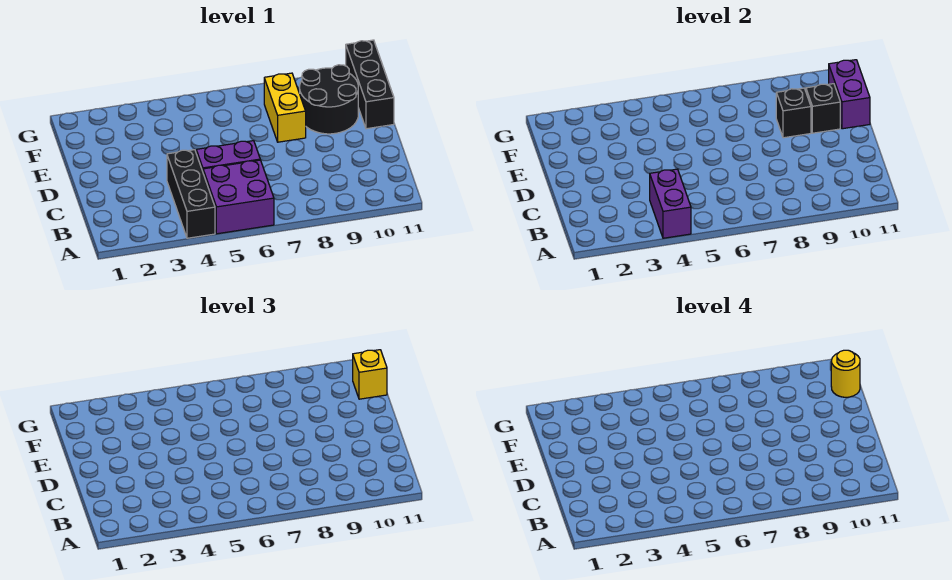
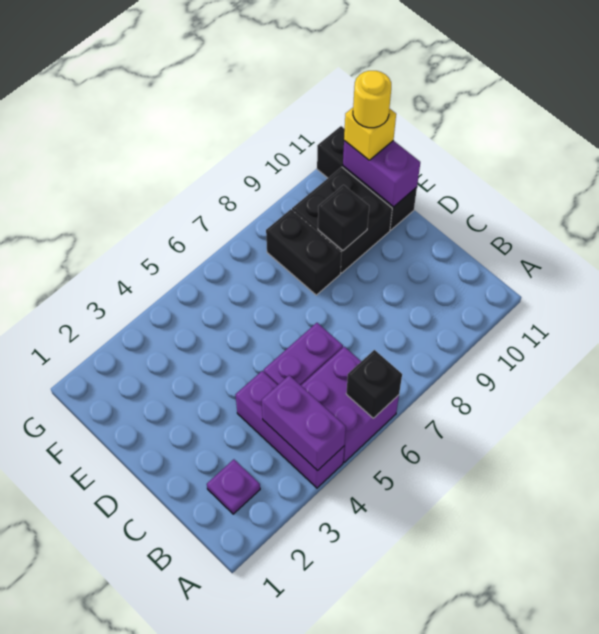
black 1x3 brick [167,150,215,238] -> purple 1x3 brick [236,371,344,488]
none -> purple 1x1 plate [207,459,260,514]
yellow 1x2 brick [264,73,306,142] -> black 1x2 brick [266,209,342,295]
black 2x2 round brick [300,65,358,134] -> black 2x2 brick [292,167,392,273]
black 1x1 brick [806,84,840,133] -> black 1x1 brick moved to [346,350,402,418]

